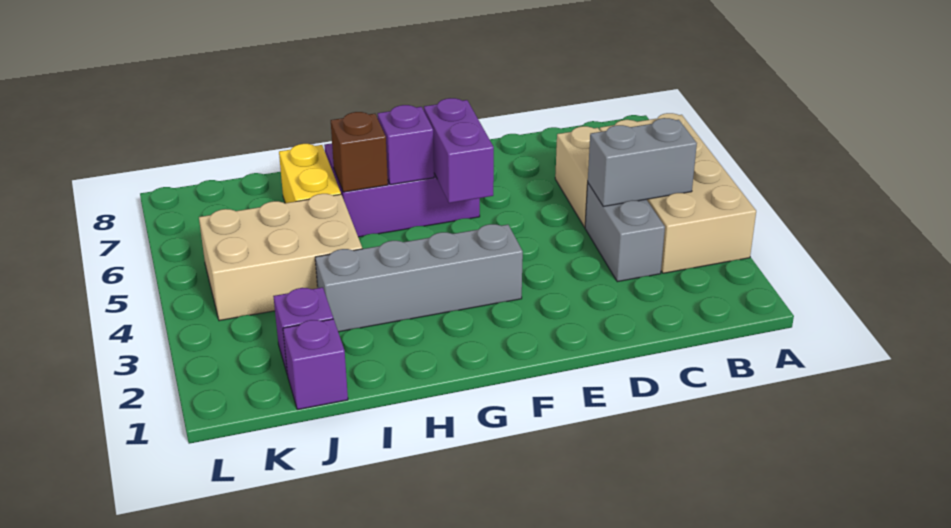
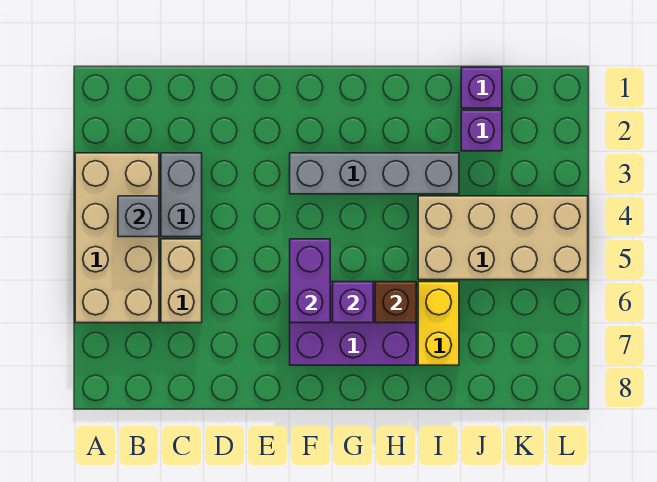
grey 1x2 brick [588,118,697,206] -> grey 1x1 brick [118,196,159,237]
tan 2x3 brick [199,194,362,321] -> tan 2x4 brick [418,196,588,280]

